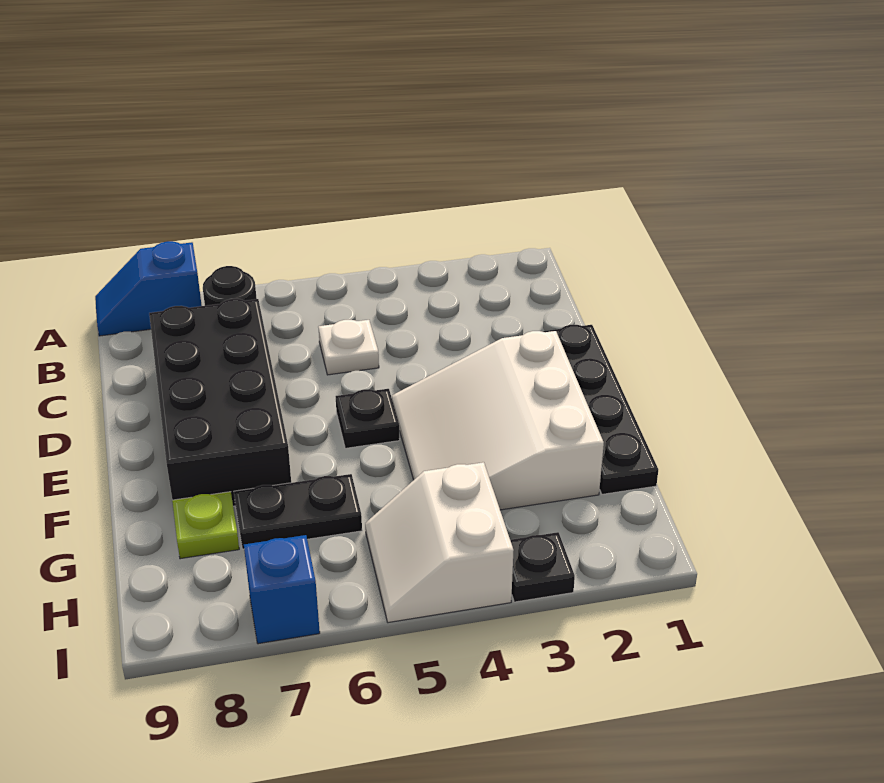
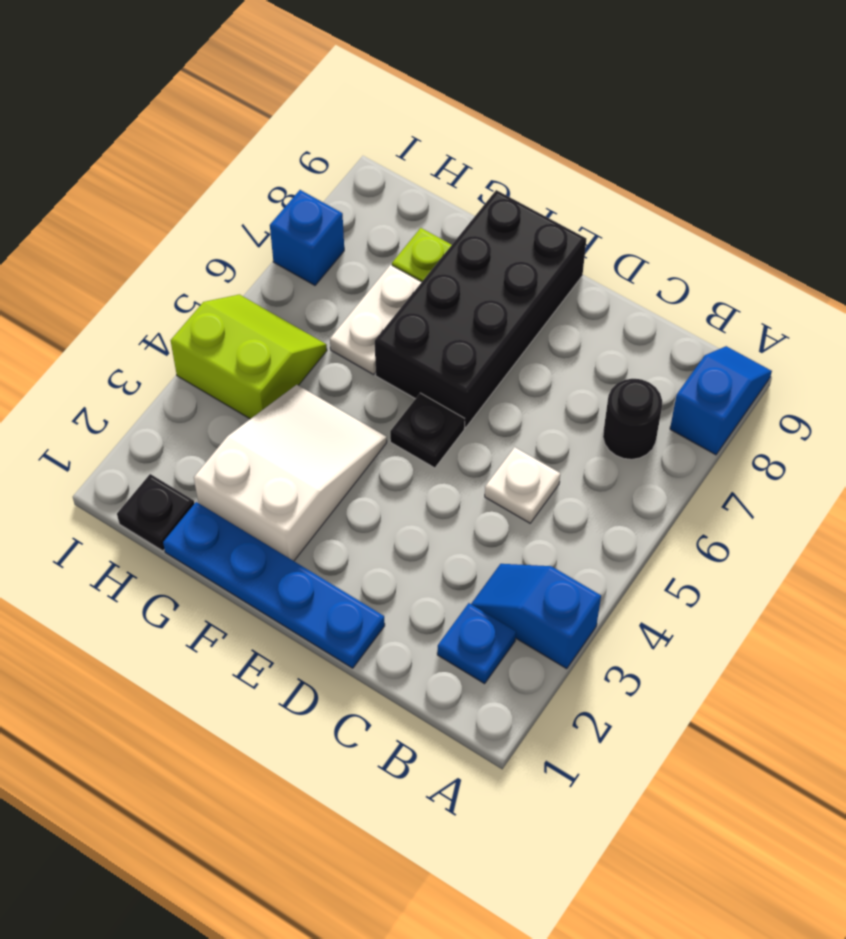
none -> blue 1x2 slope [471,564,601,669]
none -> blue 1x1 plate [437,603,516,684]
black 2x4 brick [149,299,291,506] -> black 2x4 brick turned to [375,190,586,427]
black 1x4 plate [542,325,658,494] -> blue 1x4 plate [163,502,385,668]
white 3x3 slope [392,331,604,510] -> white 2x3 slope [194,385,387,561]
black 1x2 plate [234,474,362,549] -> white 1x2 plate [330,265,421,375]
white 2x2 slope [365,462,514,623] -> lime 2x2 slope [171,294,327,419]
black 1x1 plate [510,532,575,602] -> black 1x1 plate moved to [117,474,194,551]

